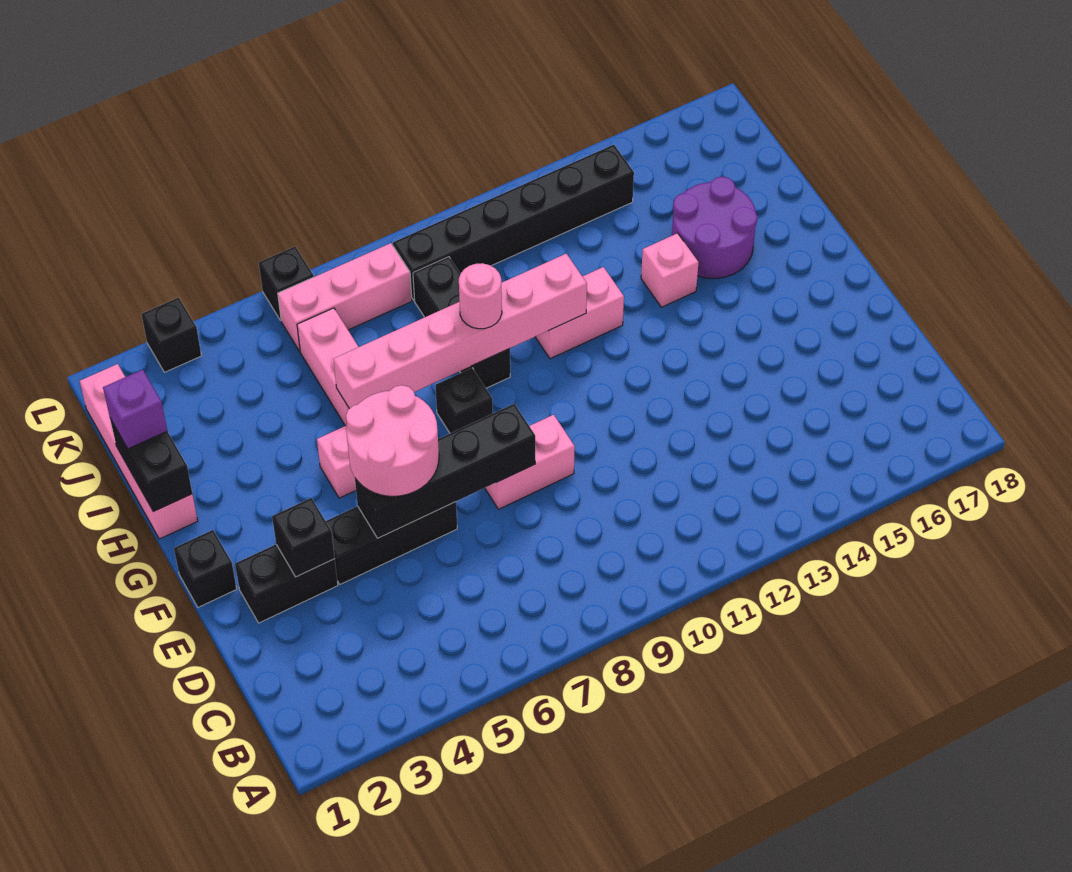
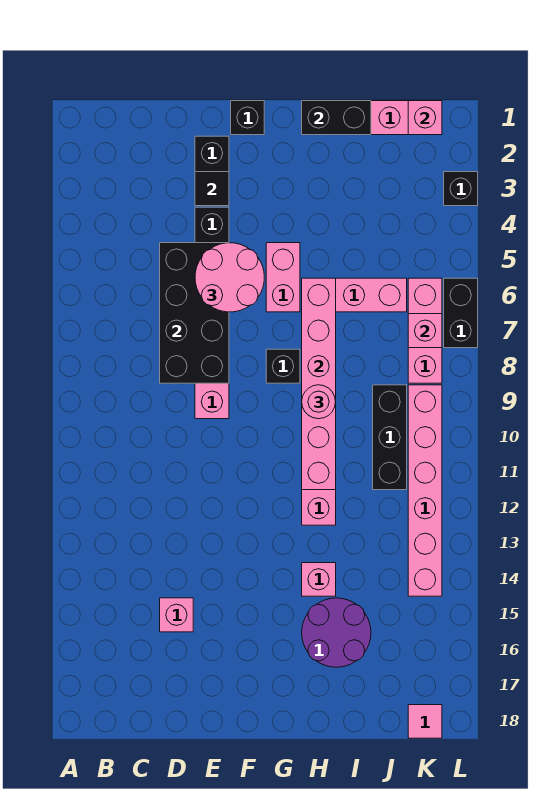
none -> pink 1x1 brick [160,598,193,632]
black 1x1 brick [272,498,335,577] -> black 1x1 tile [195,172,229,206]
black 1x4 brick [355,404,535,538] -> black 2x4 brick [160,243,229,383]
black 1x3 brick [413,257,510,388] -> black 1x3 brick turned to [373,385,407,490]
purple 1x1 brick [103,369,167,449] -> none
none -> pink 1x1 brick [408,101,442,135]
none -> pink 1x1 brick [408,314,442,348]
black 1x6 brick [393,145,634,300] -> pink 1x6 brick [408,385,442,596]
none -> pink 1x1 tile [408,705,442,738]
black 1x1 brick [259,247,314,320] -> black 1x2 brick [444,278,478,348]

